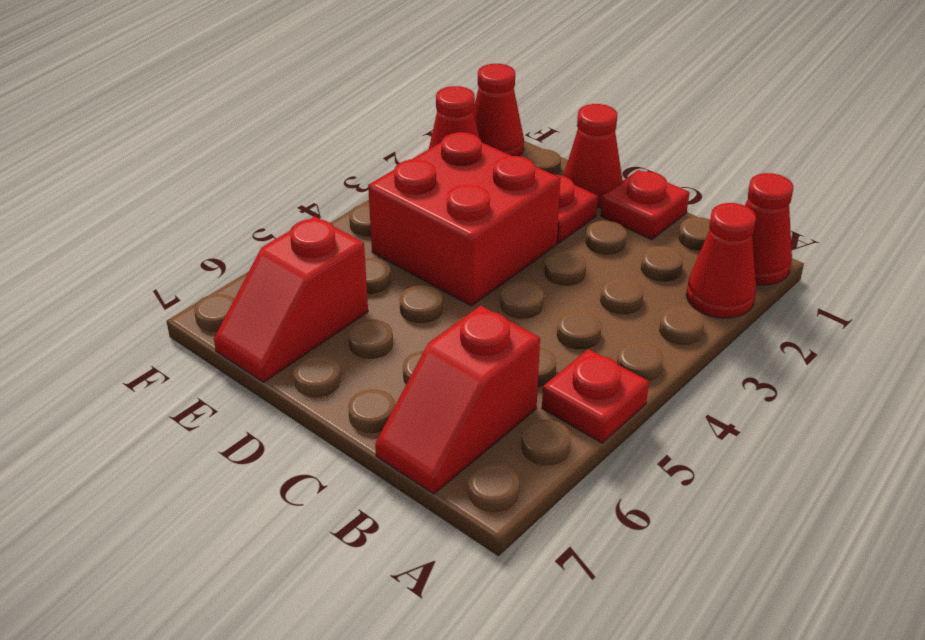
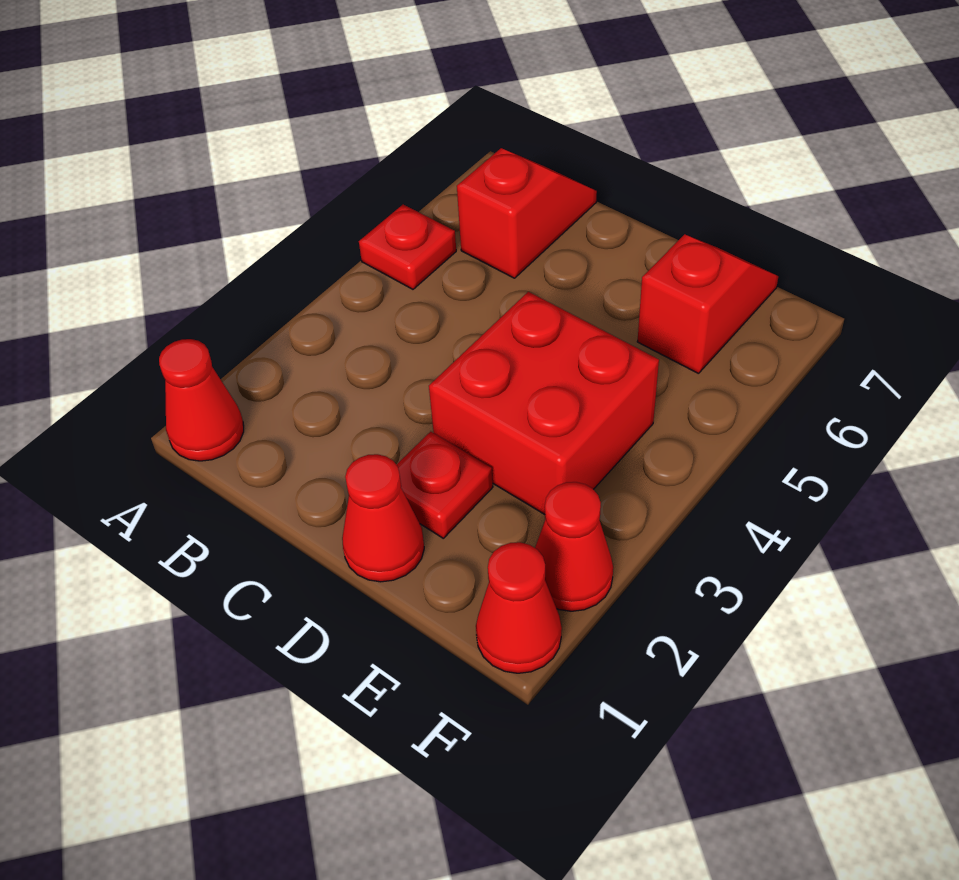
red 1x1 cone [686,203,756,318] -> none
red 1x1 plate [601,170,690,240] -> none

